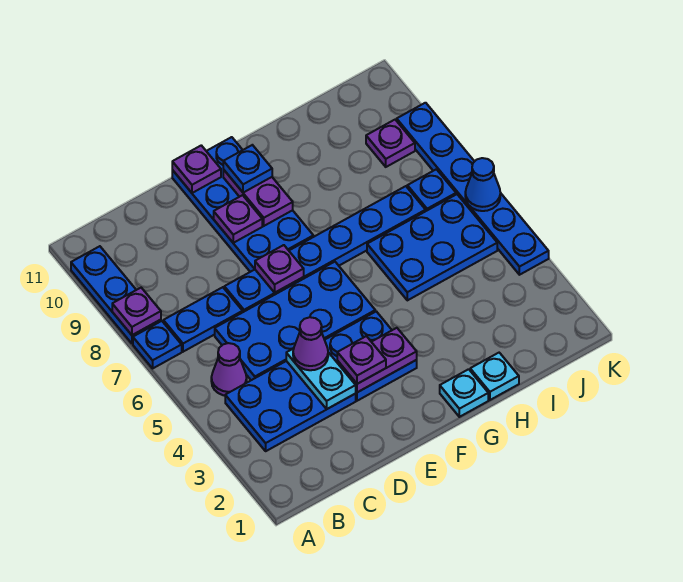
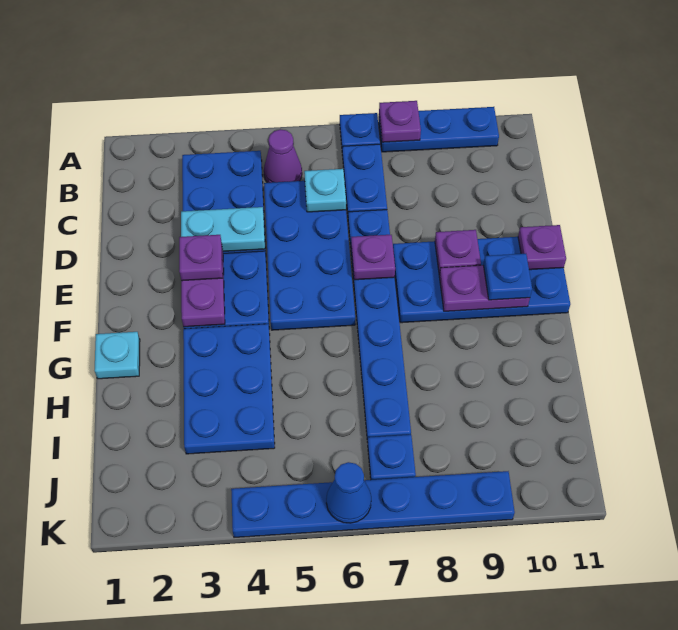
purple 1x1 cone [293,317,328,370] -> none
cyan 1x1 plate [470,353,519,400] -> cyan 1x1 plate moved to [304,169,346,212]
blue 2x3 plate [367,194,497,300] -> blue 2x3 plate moved to [183,324,275,454]
purple 1x1 plate [366,120,415,167] -> none

